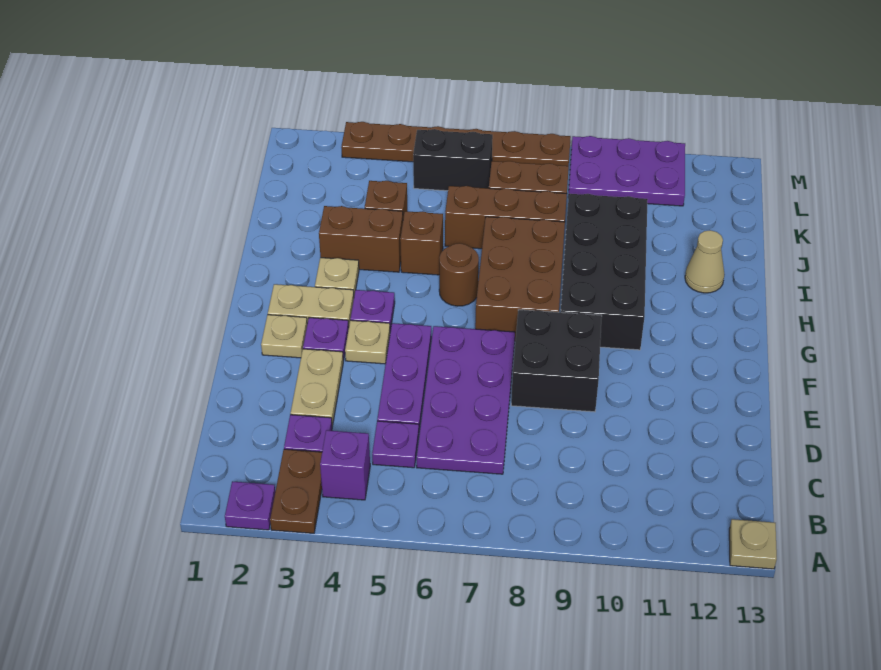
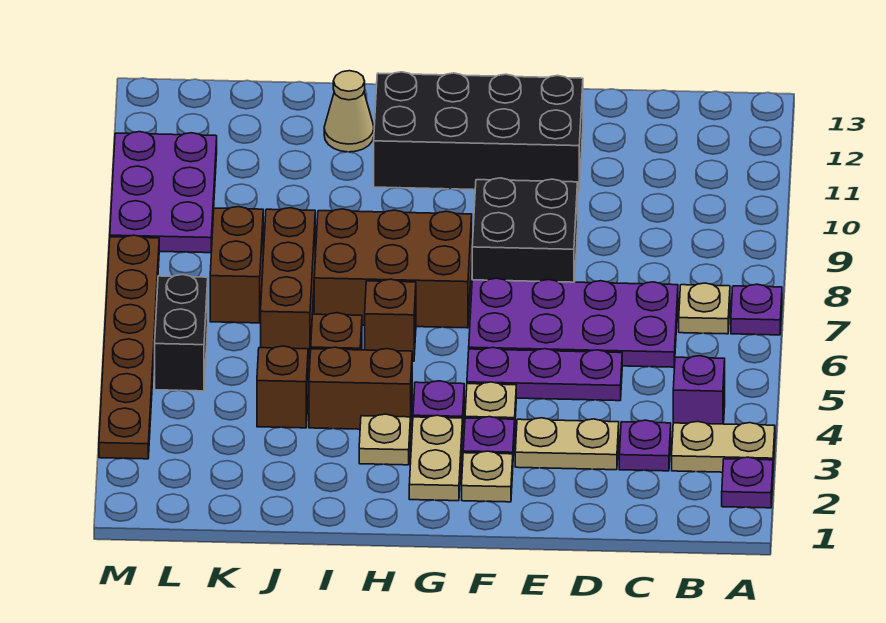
brown 1x2 plate [270,449,322,533] -> tan 1x2 plate [672,421,775,472]
tan 1x1 plate [729,519,777,569] -> tan 1x1 plate moved to [679,283,730,334]
purple 1x1 plate [372,421,419,468] -> purple 1x1 plate moved to [731,284,782,335]
black 2x4 brick [561,194,648,350] -> black 2x4 brick moved to [374,72,583,192]
brown 1x1 round brick [439,243,479,306] -> brown 1x1 brick [365,279,416,361]
brown 1x2 brick [319,206,403,272] -> brown 1x2 brick turned to [309,347,412,430]

